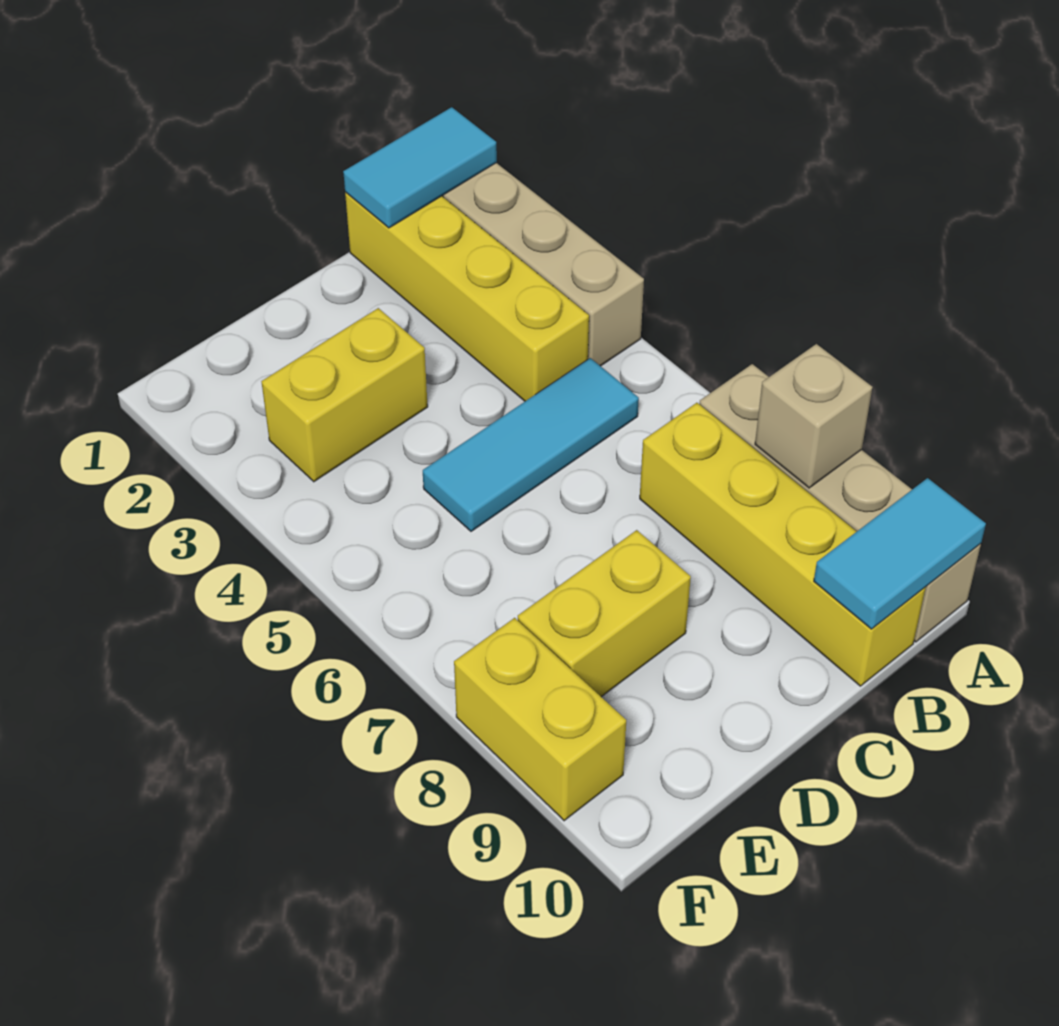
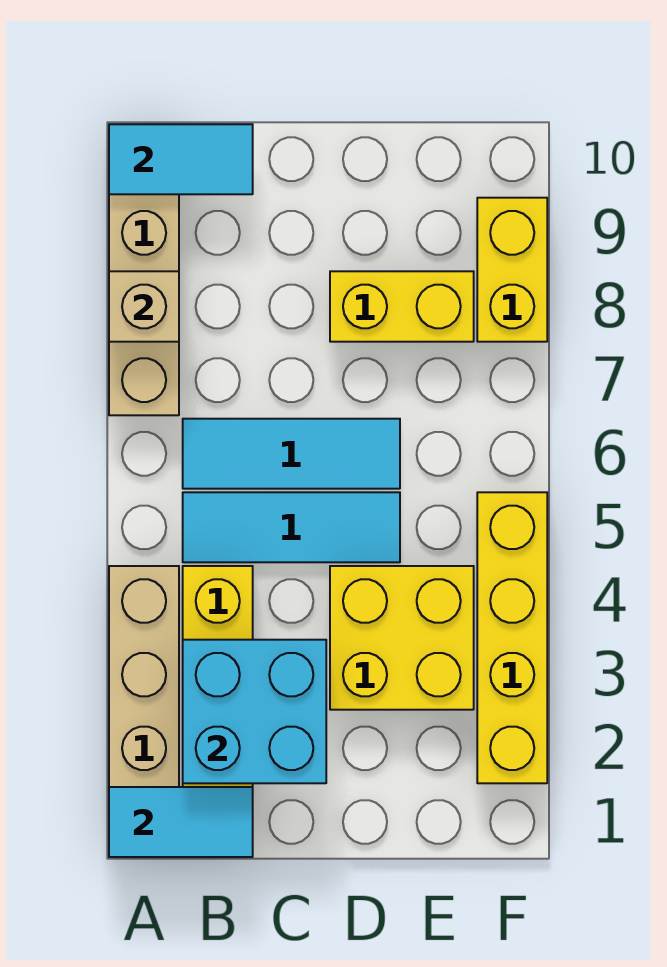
none -> cyan 2x2 brick [183,640,326,783]
none -> cyan 1x3 tile [183,419,400,489]
yellow 1x4 brick [640,403,926,686] -> yellow 1x4 brick moved to [477,492,547,783]
yellow 1x2 brick [261,308,428,482] -> yellow 2x2 brick [330,566,474,710]

